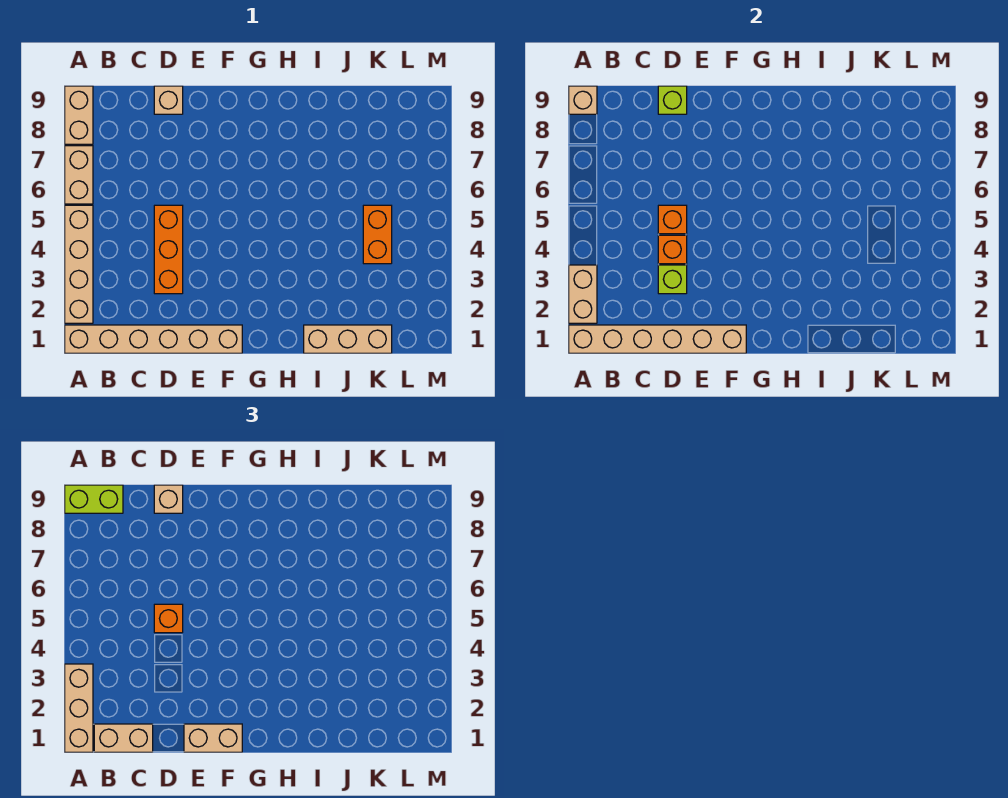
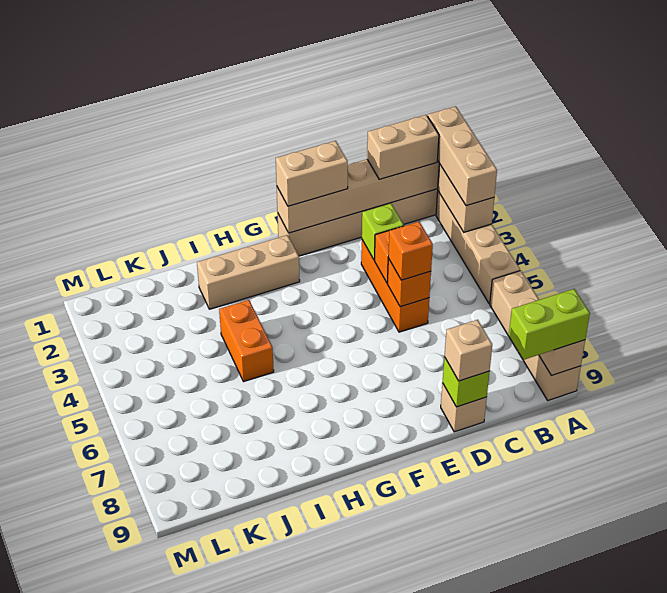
tan 1x3 brick [304,325,392,353] -> tan 1x3 brick moved to [197,235,300,309]
orange 1x2 brick [363,205,392,264] -> orange 1x2 brick moved to [219,300,274,382]

